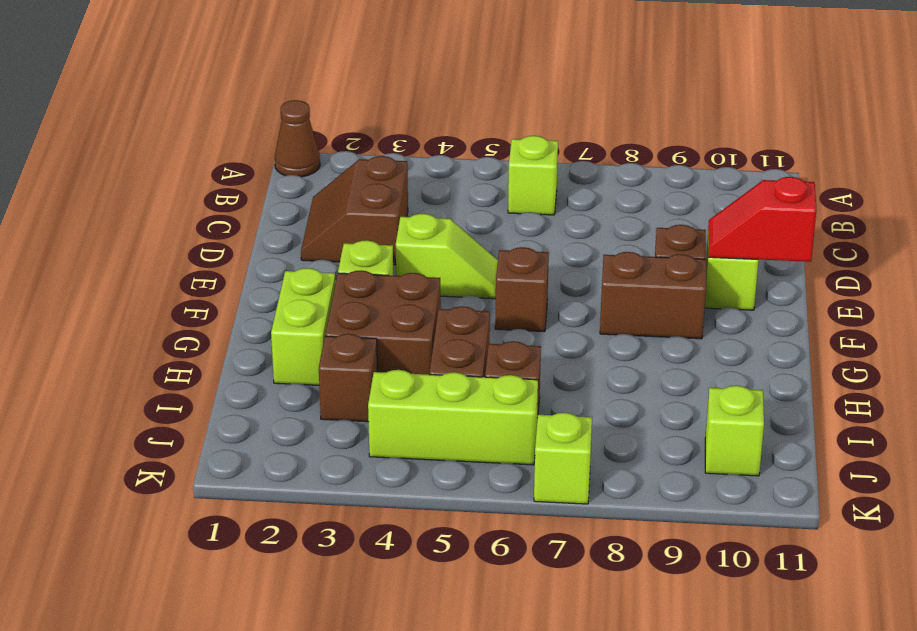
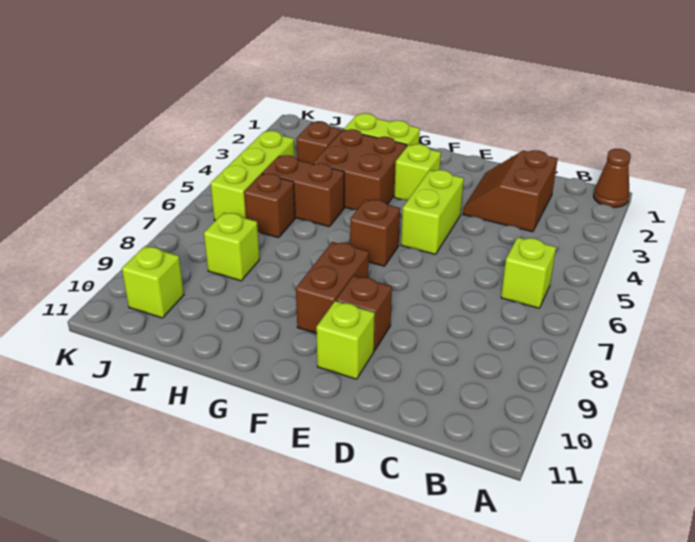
brown 2x2 slope [301,156,408,265] -> brown 2x2 slope turned to [463,150,558,232]
lime 1x2 slope [396,214,498,299] -> lime 1x2 brick [401,170,464,254]
red 1x2 slope [708,177,817,262] -> none
lime 1x1 brick [534,413,592,504] -> lime 1x1 brick moved to [204,213,260,281]

